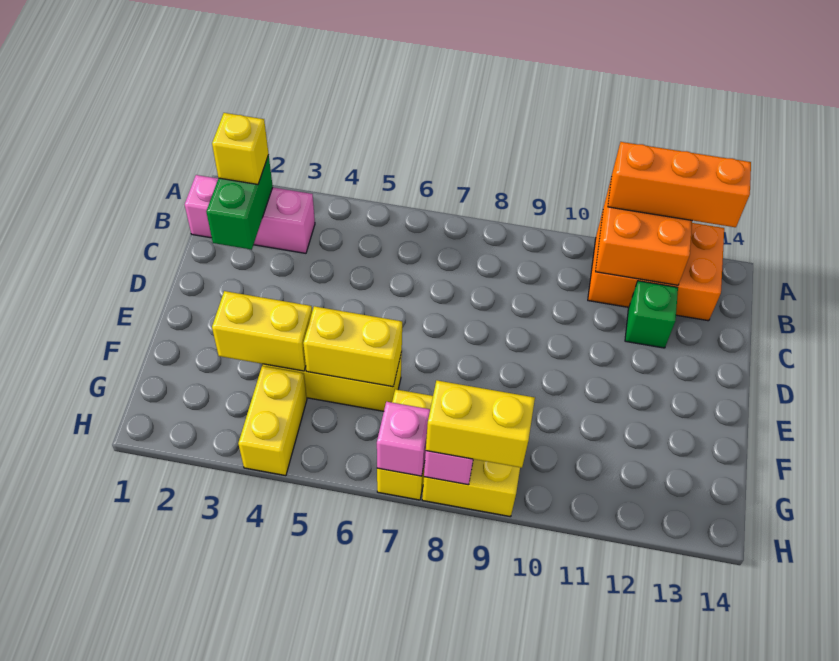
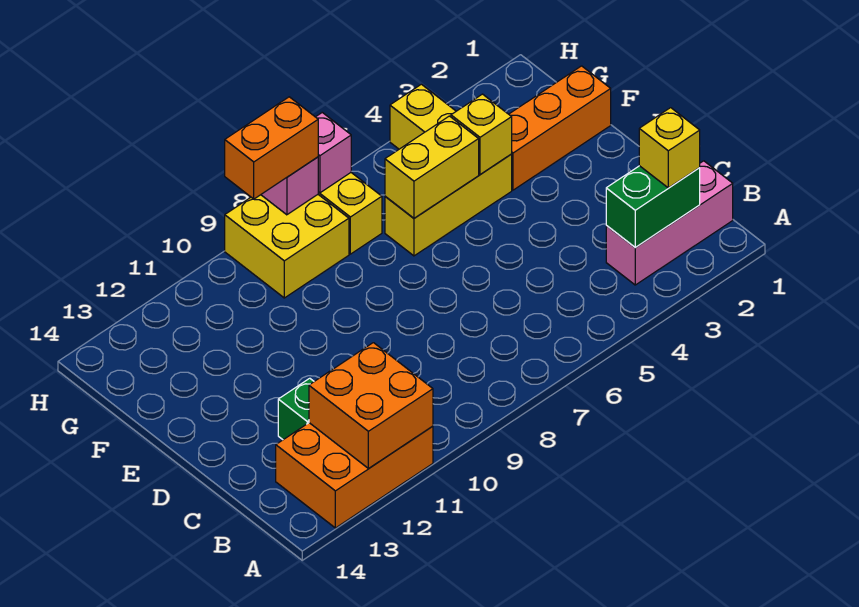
orange 1x3 brick [608,142,751,227] -> orange 1x3 brick moved to [509,66,611,190]
green 1x2 brick [206,155,273,250] -> green 1x2 brick turned to [606,166,700,248]
yellow 1x2 brick [212,291,312,371] -> yellow 1x1 brick [451,94,512,175]
yellow 1x2 brick [426,381,535,468] -> orange 1x2 brick [225,97,318,199]

